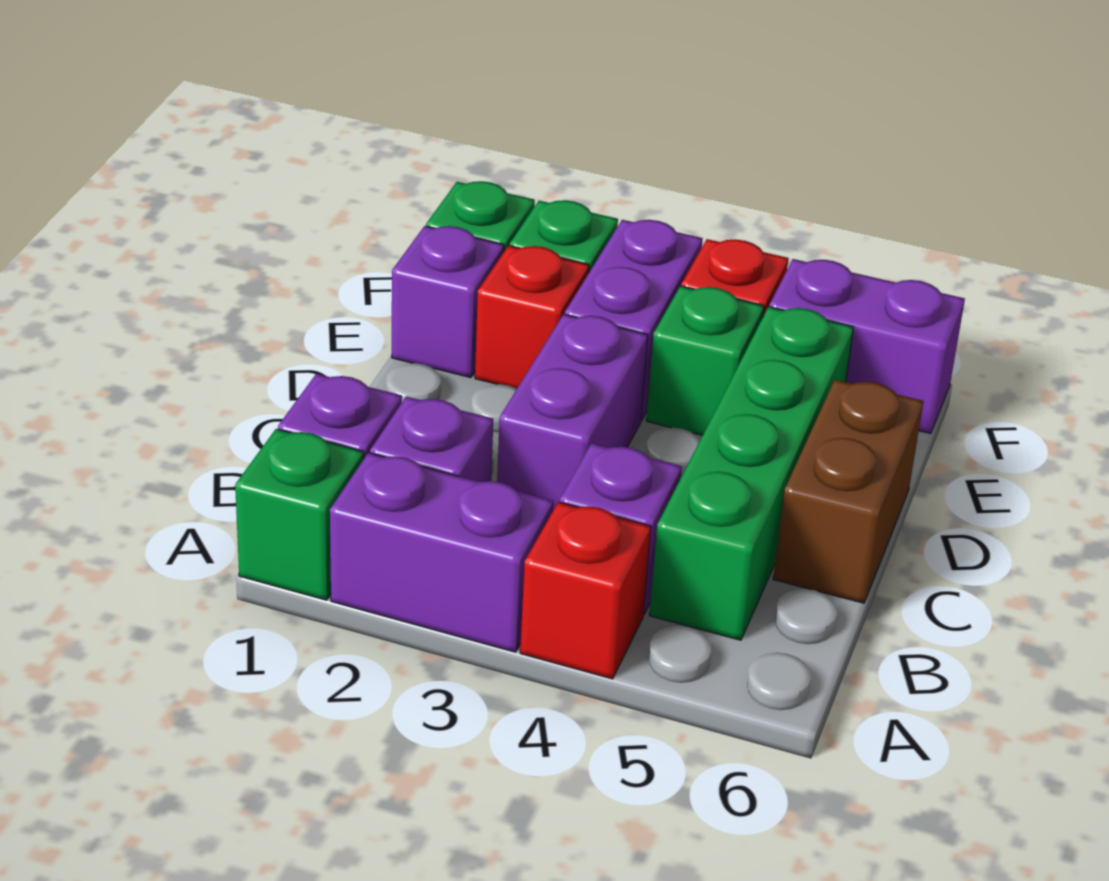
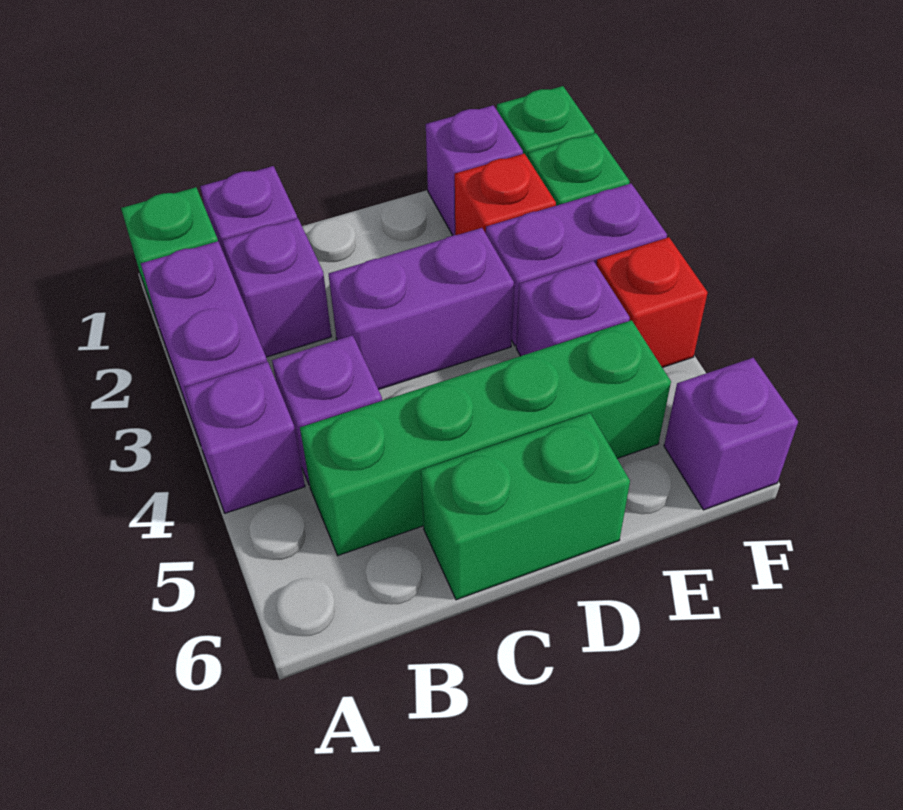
red 1x1 brick [520,502,651,679] -> purple 1x1 brick [185,362,305,513]
brown 1x2 brick [773,380,924,603] -> green 1x2 brick [421,413,630,600]
green 1x1 brick [646,286,764,435] -> purple 1x1 brick [516,261,630,356]
purple 1x2 brick [769,259,965,434] -> purple 1x1 brick [664,358,798,510]

